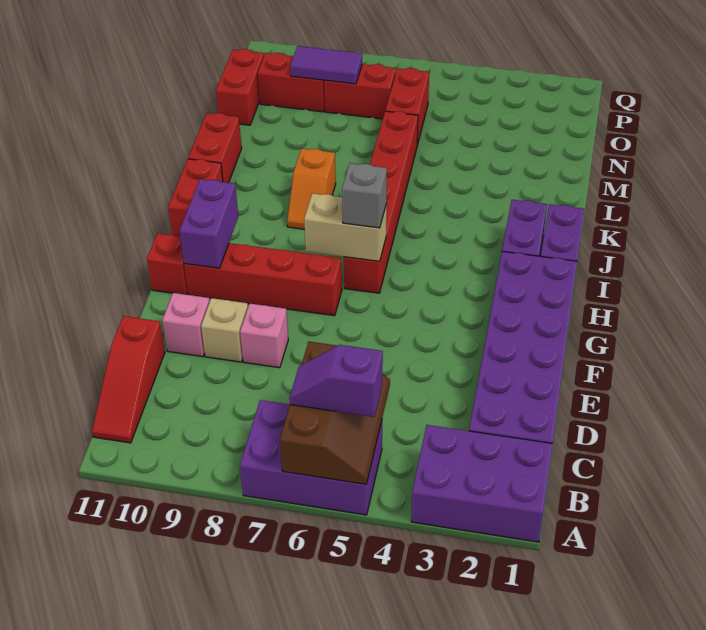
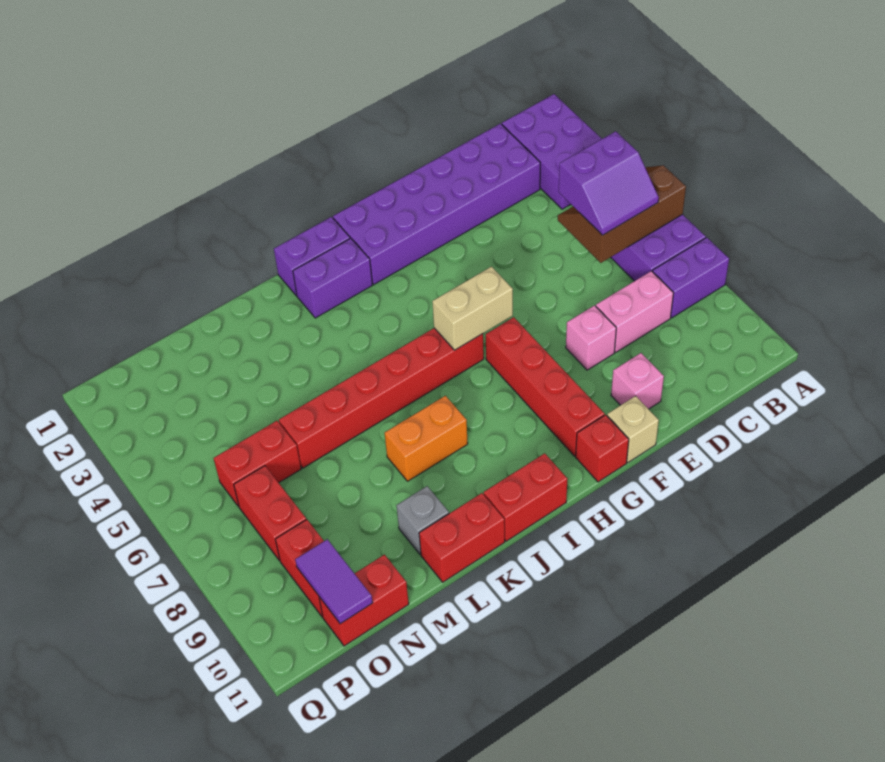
purple 1x2 slope [289,345,383,417] -> purple 2x2 slope [559,131,659,235]
red 1x3 slope [92,316,165,443] -> none
none -> pink 1x2 brick [596,271,674,352]
tan 1x1 brick [201,298,248,362] -> tan 1x1 brick moved to [607,396,659,463]
purple 1x2 brick [180,179,238,268] -> purple 1x2 brick moved to [653,238,729,318]
tan 1x2 brick [304,193,387,261] -> tan 1x2 brick turned to [432,267,513,350]
grey 1x1 brick [342,163,387,228] -> grey 1x1 brick moved to [396,486,449,554]
orange 1x2 slope [287,148,336,229] -> orange 1x2 brick [385,396,468,481]
purple 1x2 tile [290,46,362,84] -> purple 1x2 tile moved to [295,539,373,624]

